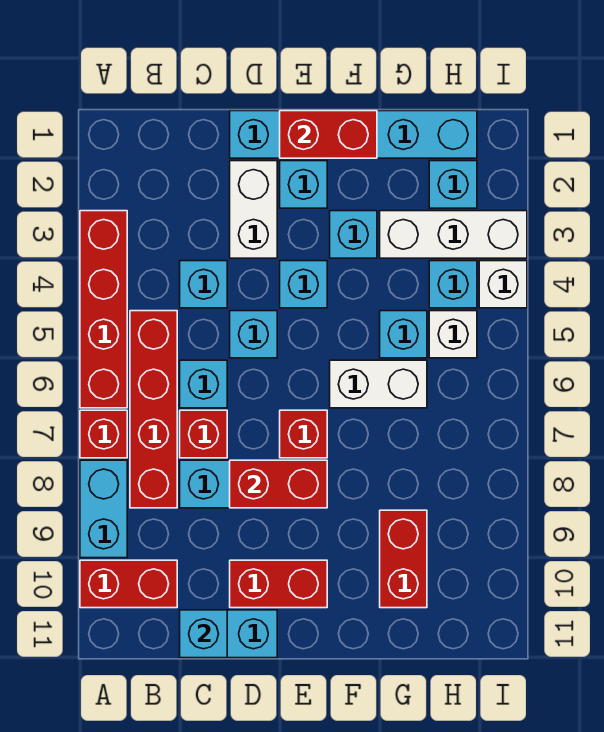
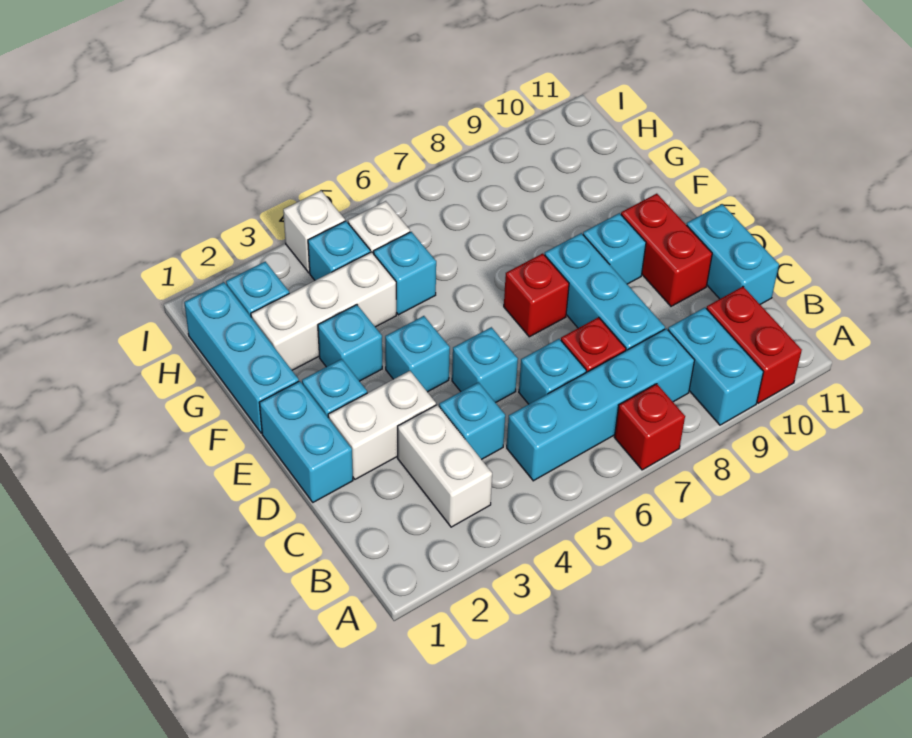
red 1x4 brick [80,211,127,408] -> none
cyan 1x2 brick [80,460,127,558] -> cyan 1x2 brick turned to [668,308,763,425]
red 1x4 brick [130,311,177,508] -> cyan 1x4 brick [507,329,695,481]
cyan 1x1 brick [180,610,227,658] -> cyan 1x1 brick moved to [583,213,646,284]
red 1x2 brick [230,460,327,508] -> none
red 1x2 brick [280,111,377,158] -> none
white 1x2 brick [330,360,427,408] -> white 1x2 brick moved to [398,405,492,527]
white 1x3 brick [380,211,527,258] -> white 1x3 brick turned to [251,252,396,370]
red 1x2 brick [380,510,427,608] -> none

